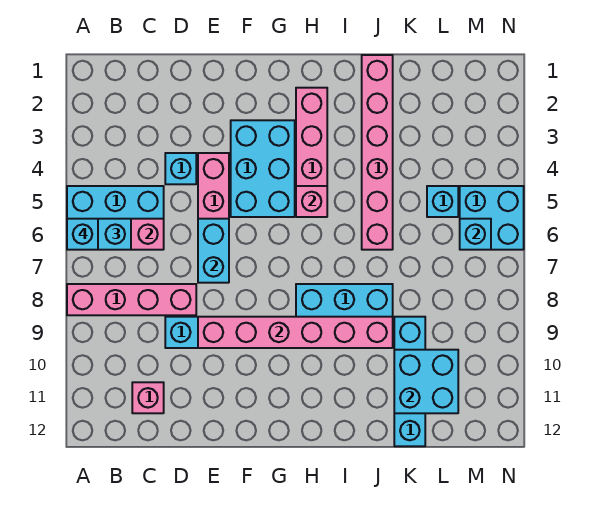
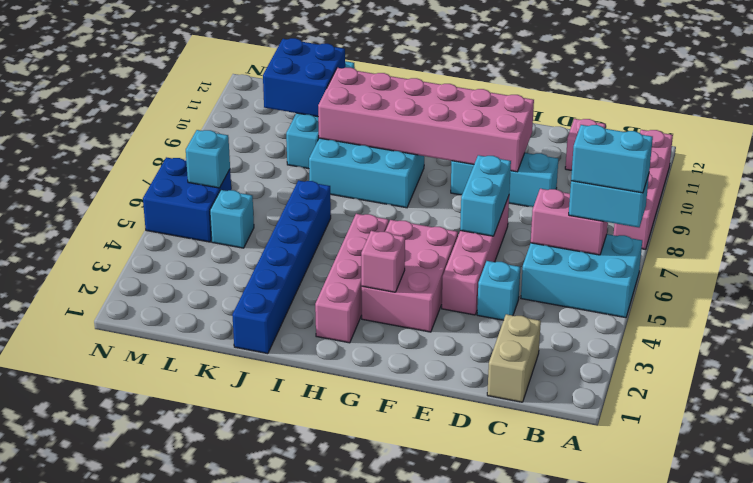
cyan 1x1 brick [67,219,98,250] -> cyan 1x2 brick [571,125,653,193]
pink 1x4 brick [67,284,196,315] -> pink 1x4 brick turned to [614,130,673,249]
none -> tan 1x2 brick [487,314,541,402]
pink 1x6 brick [198,317,393,348] -> pink 2x6 brick [318,68,534,172]
cyan 2x3 brick [231,120,295,217] -> pink 2x3 brick [362,220,458,332]
pink 1x1 brick [296,186,327,217] -> pink 1x1 brick moved to [361,231,405,292]
pink 1x6 brick [362,55,393,250] -> blue 1x6 brick [232,180,331,354]
cyan 2x2 brick [394,350,458,413] -> blue 2x2 brick [263,38,345,117]
cyan 2x2 brick [460,186,524,250] -> blue 2x2 brick [143,157,231,242]

